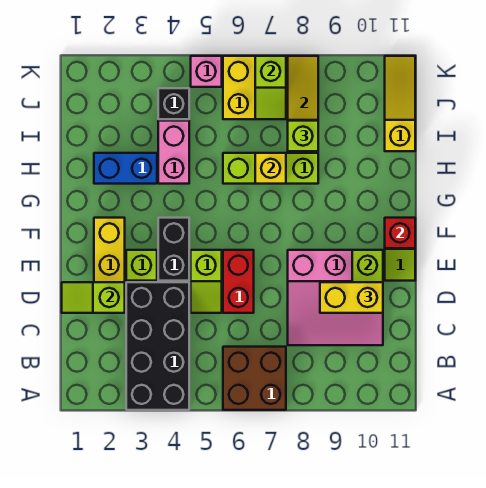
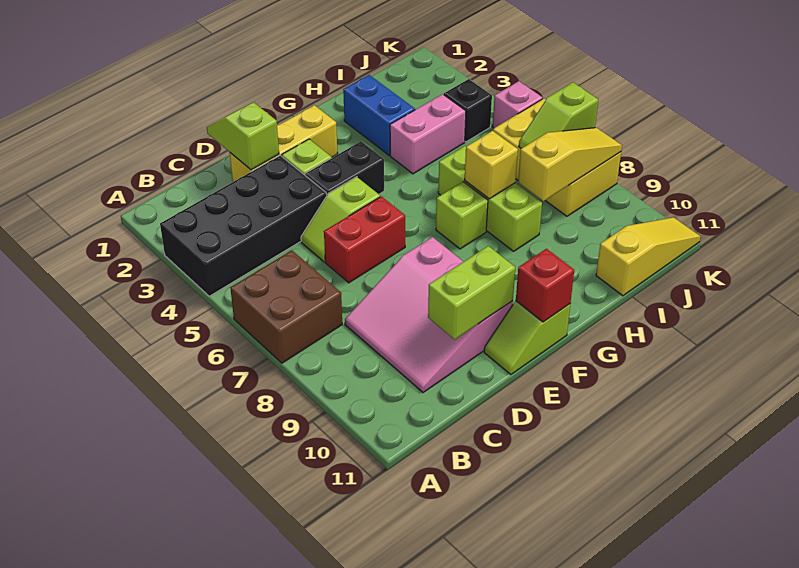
yellow 1x2 brick [320,282,383,313] -> none
lime 1x1 brick [288,121,318,151] -> lime 1x1 brick moved to [436,182,488,249]

